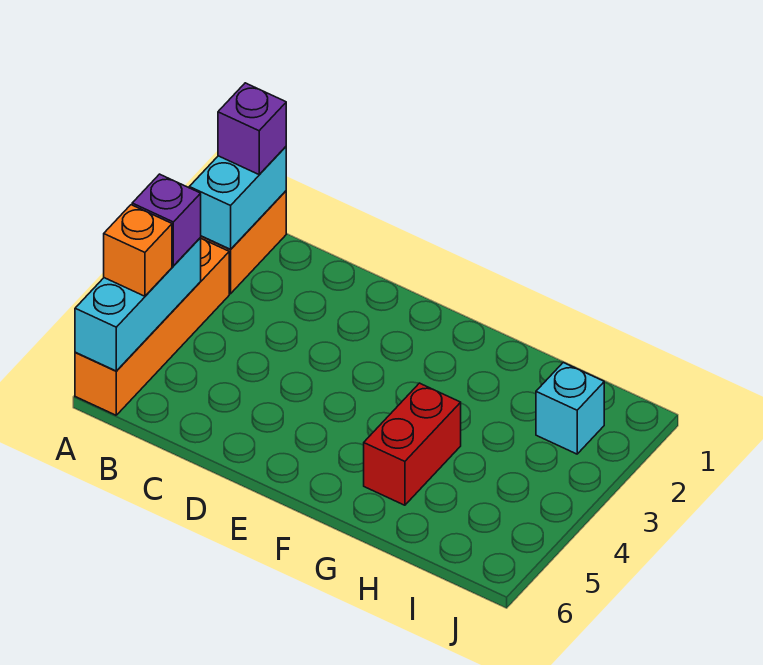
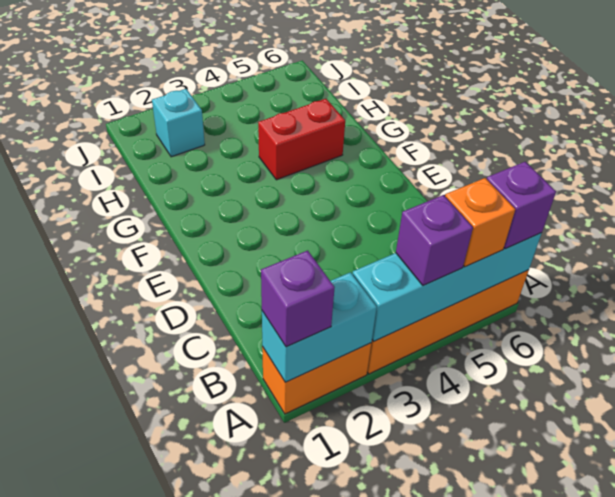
cyan 1x3 brick [75,238,201,371] -> cyan 1x4 brick [352,233,542,341]
none -> purple 1x1 brick [487,162,556,249]

